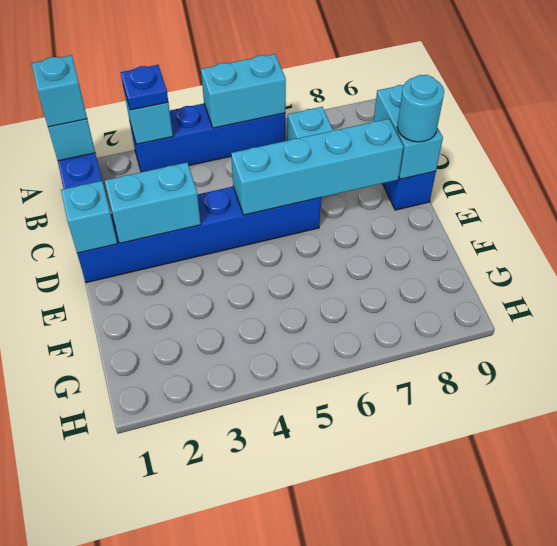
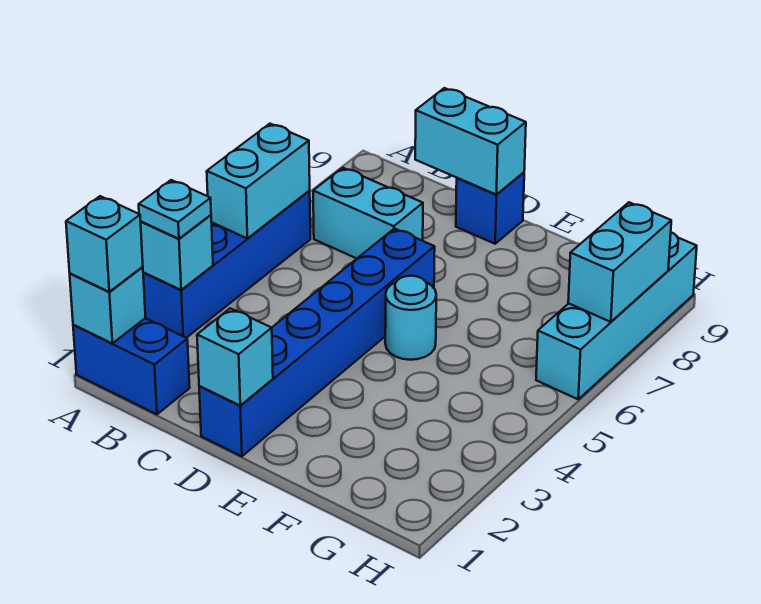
blue 1x1 plate [121,65,168,110] -> cyan 1x1 plate [139,180,211,239]
cyan 1x2 brick [105,162,201,243] -> cyan 1x2 brick moved to [568,202,671,322]
cyan 1x4 brick [231,119,404,215] -> cyan 1x4 brick moved to [536,232,697,399]
cyan 1x1 round brick [397,75,444,142] -> cyan 1x1 round brick moved to [385,276,436,360]

